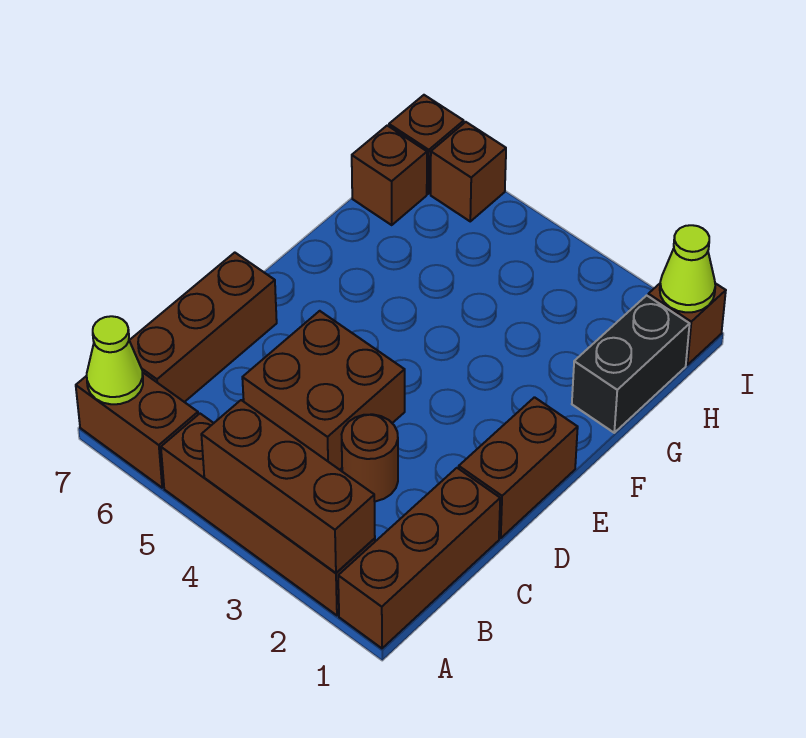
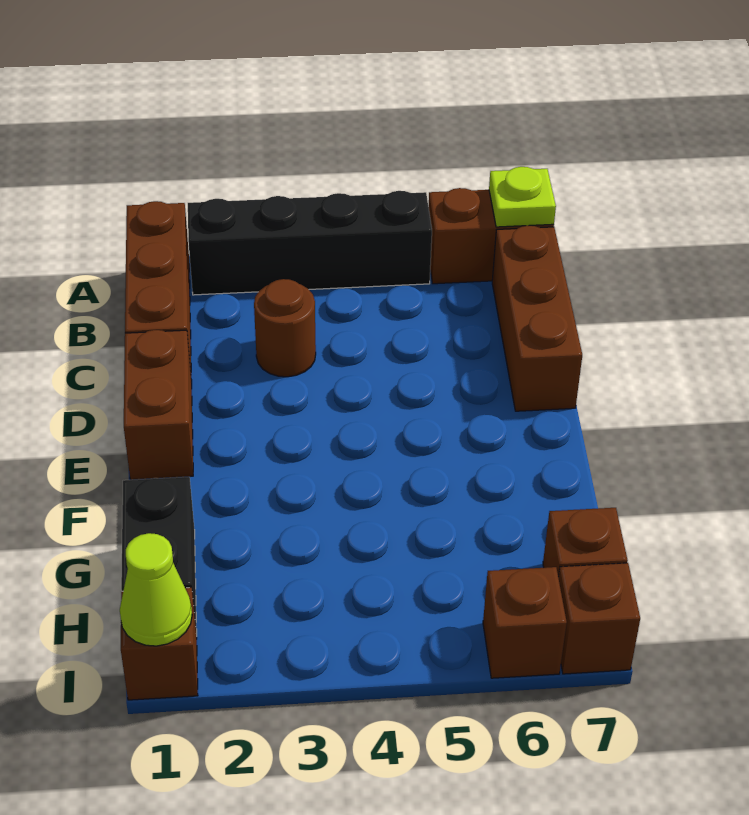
brown 1x4 brick [161,414,375,615] -> black 1x4 brick [188,191,432,295]
brown 1x3 brick [201,400,375,573] -> none
lime 1x1 cone [87,316,143,404] -> lime 1x1 plate [489,167,556,227]
brown 2x2 brick [242,311,405,470] -> none

